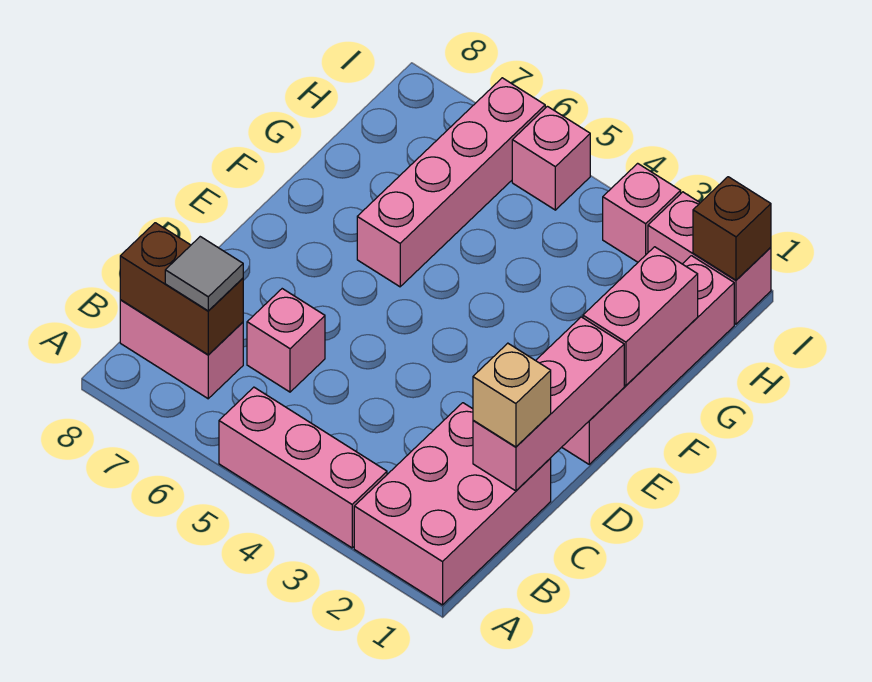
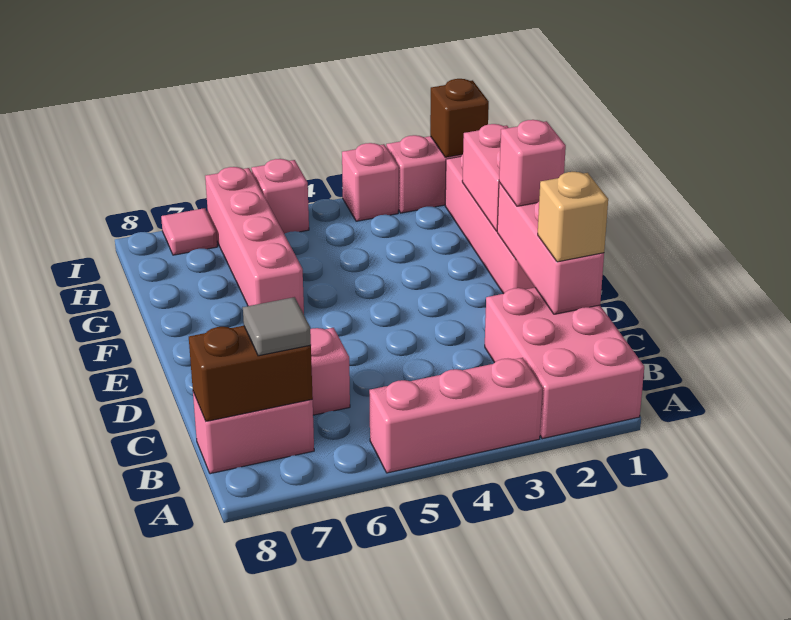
none -> pink 1x1 brick [499,120,566,206]
none -> pink 1x1 tile [161,208,217,255]

